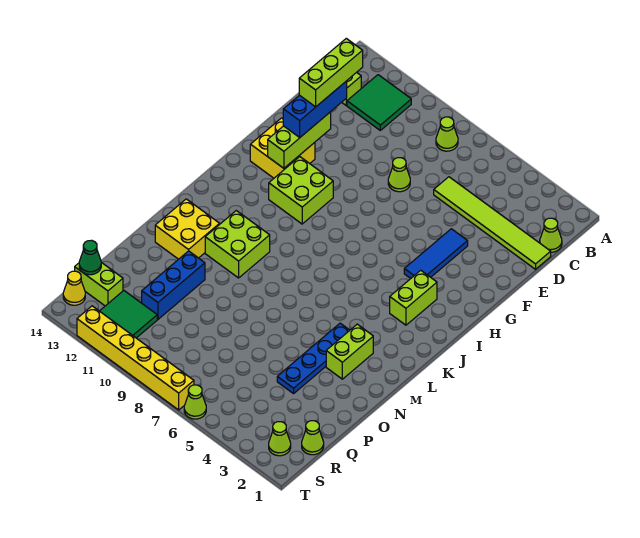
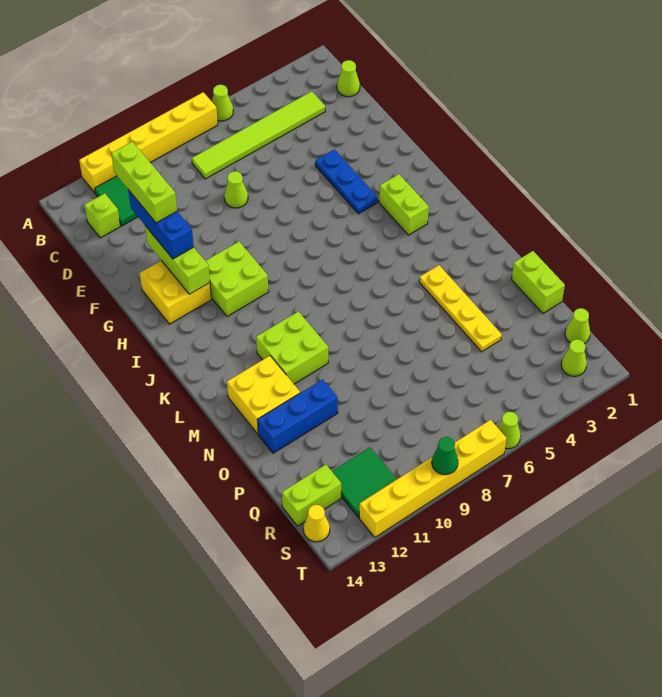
none -> yellow 1x6 brick [79,92,218,193]
lime 1x1 cone [436,117,458,151] -> lime 1x1 cone moved to [212,85,233,121]
lime 1x6 tile [434,177,551,269] -> lime 1x6 tile moved to [192,91,325,179]
blue 1x3 tile [404,229,468,278] -> blue 1x3 plate [315,149,378,214]
lime 1x2 brick [326,324,373,379] -> lime 1x2 brick moved to [512,251,565,313]
blue 1x4 plate [277,323,350,394] -> yellow 1x4 plate [419,265,502,352]
blue 1x3 brick [142,251,205,319] -> blue 1x3 brick turned to [258,380,338,453]
green 1x1 cone [79,240,101,275] -> green 1x1 cone moved to [432,437,458,475]

